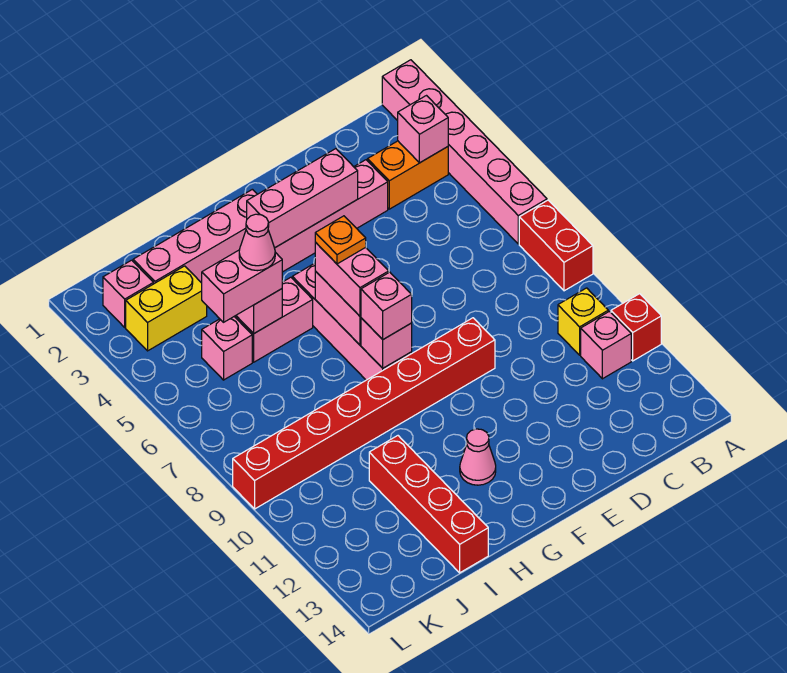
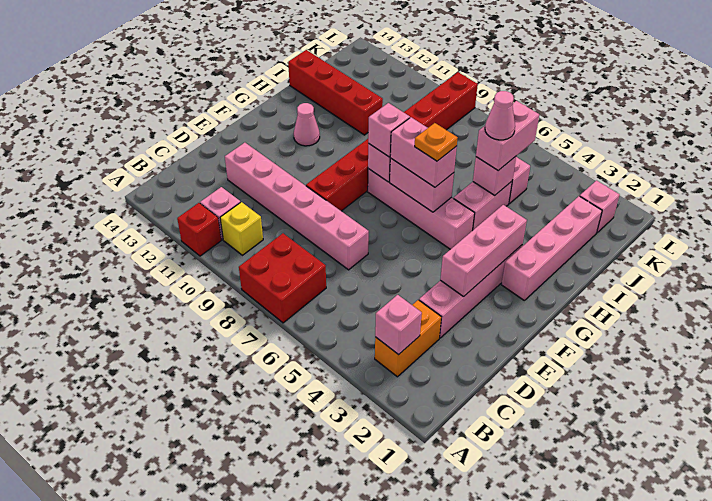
pink 1x6 brick [382,60,547,244] -> pink 1x6 brick moved to [225,143,369,270]
red 1x2 brick [519,200,593,291] -> red 2x2 brick [239,233,326,323]
yellow 1x2 brick [126,266,207,351] -> none

